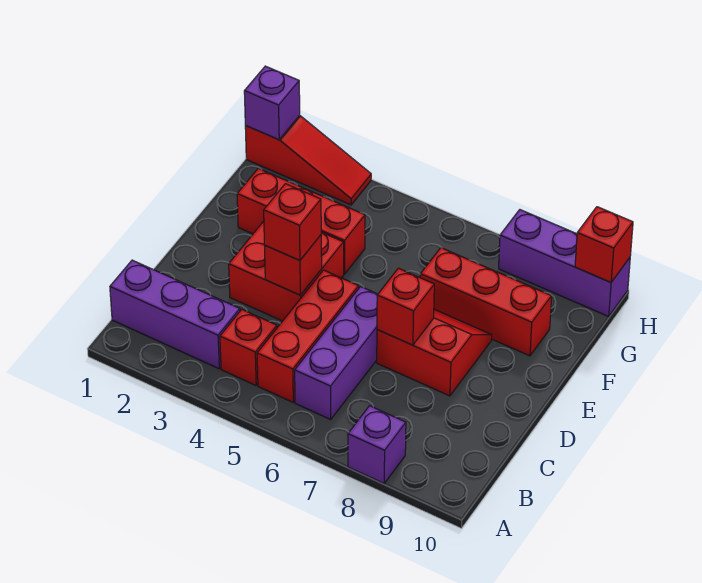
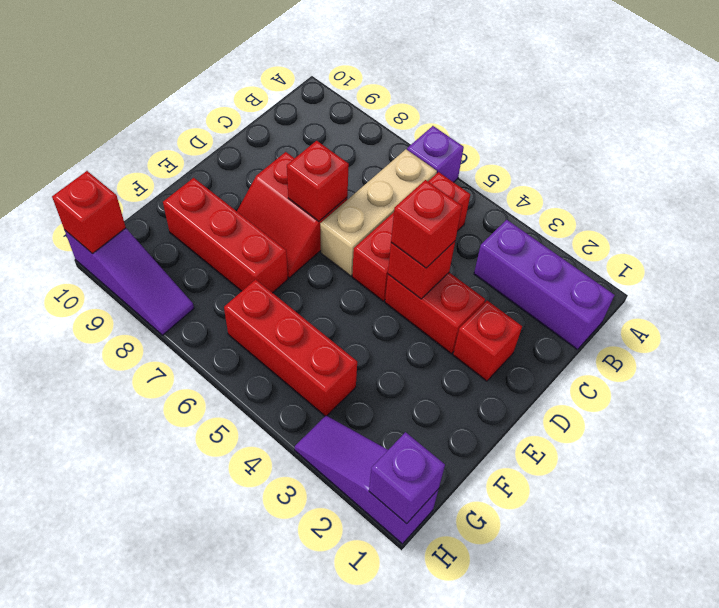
purple 1x1 brick [348,406,406,483] -> purple 1x1 brick moved to [407,126,464,182]
red 1x1 brick [220,310,277,385] -> red 1x1 brick moved to [453,301,522,381]
purple 1x3 brick [295,287,378,419] -> tan 1x3 brick [320,149,437,276]
red 2x2 brick [229,221,344,321] -> red 1x2 brick [385,273,485,354]
red 1x3 brick [237,169,365,274] -> red 1x3 brick moved to [224,279,357,416]
red 1x3 slope [245,116,371,205] -> purple 1x3 slope [295,416,439,544]
purple 1x3 brick [499,210,630,316] -> purple 1x3 slope [65,228,194,335]

